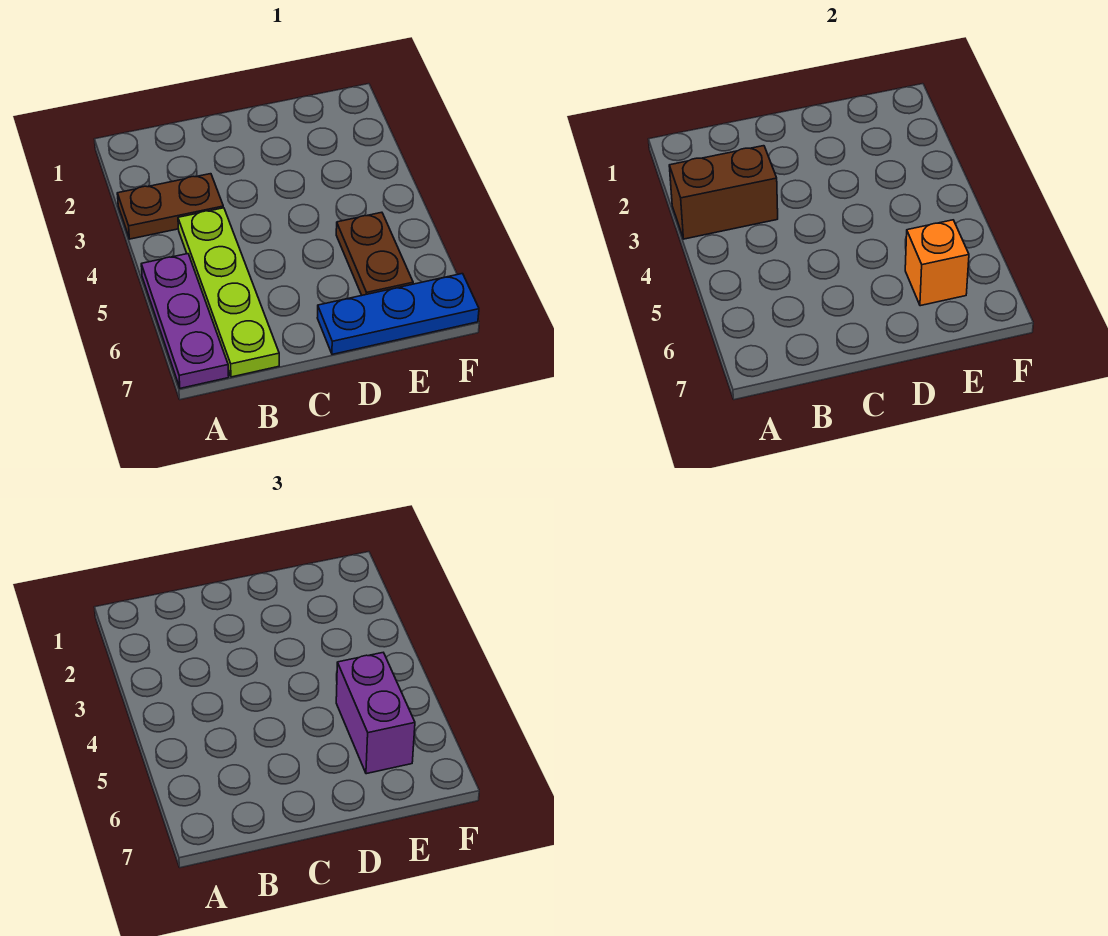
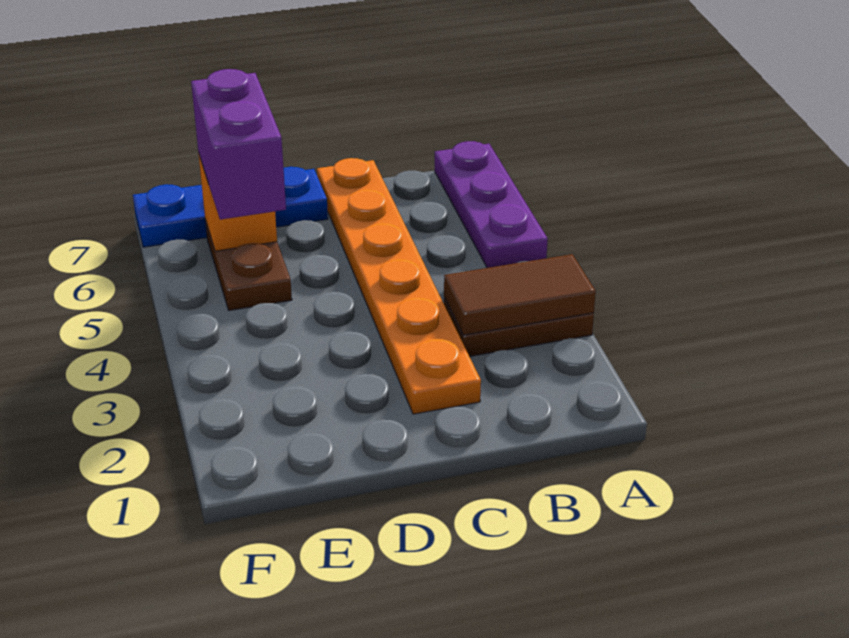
brown 1x2 brick [669,146,778,239] -> brown 1x2 tile [444,254,596,335]
lime 1x4 plate [178,208,279,377] -> none
none -> orange 1x6 plate [317,158,481,414]

